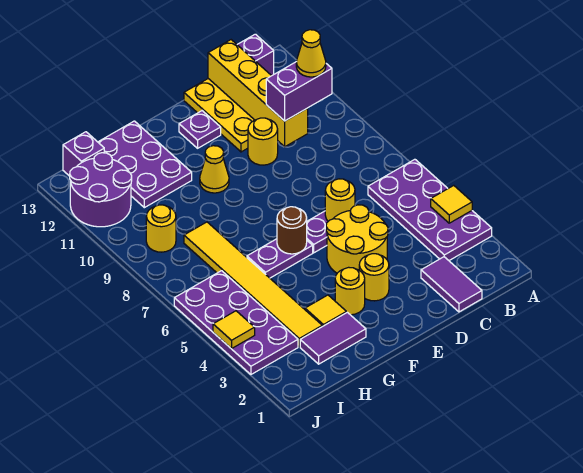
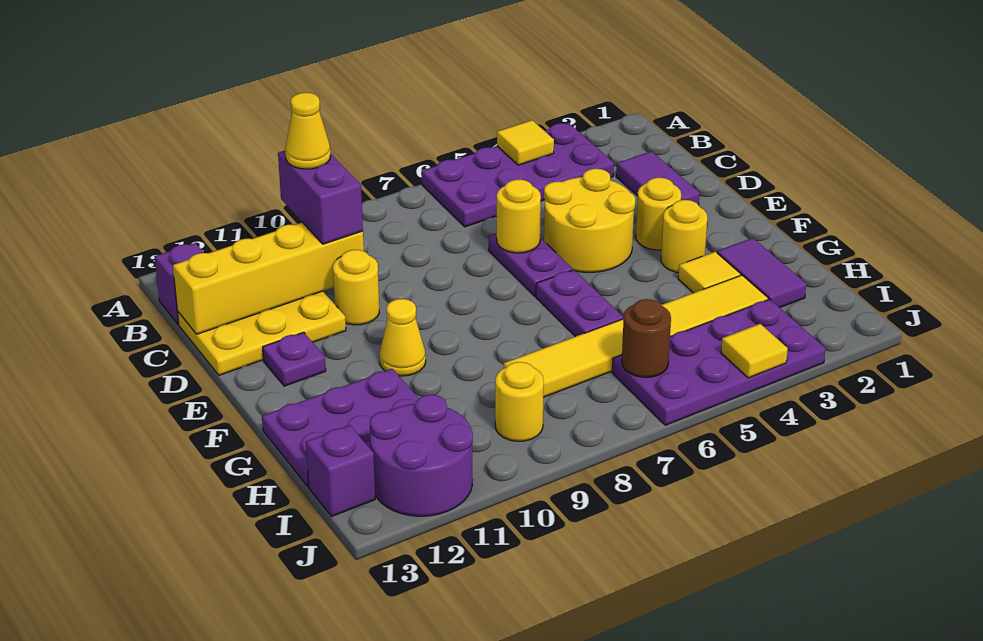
purple 1x2 tile [421,257,482,312] -> purple 1x2 tile turned to [616,151,700,205]
brown 1x1 round brick [277,207,307,254] -> brown 1x1 round brick moved to [622,299,671,377]

